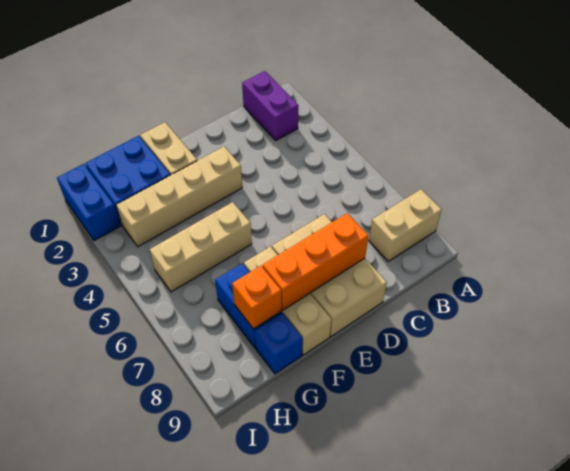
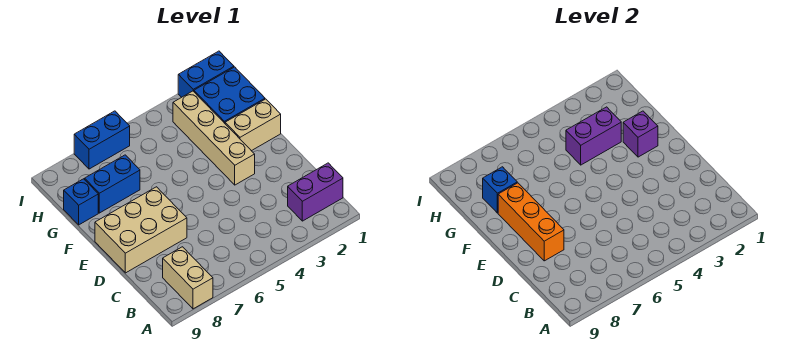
none -> purple 1x1 brick [623,111,658,157]
tan 1x3 brick [149,202,252,292] -> none
tan 1x3 brick [244,247,332,355] -> none
none -> purple 1x2 brick [566,107,621,165]
orange 1x1 brick [232,266,282,329] -> blue 1x1 brick [483,167,517,213]
none -> blue 1x2 brick [74,111,130,169]

